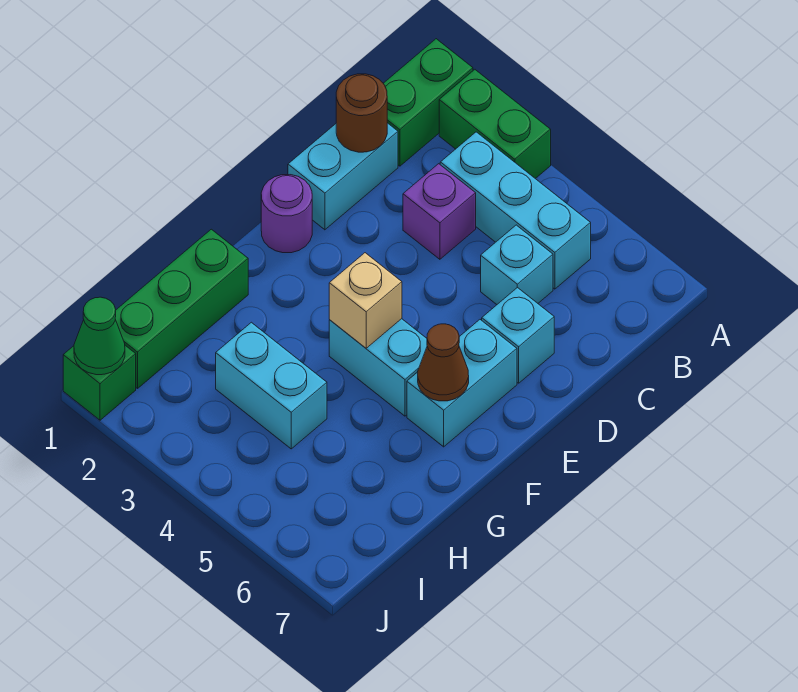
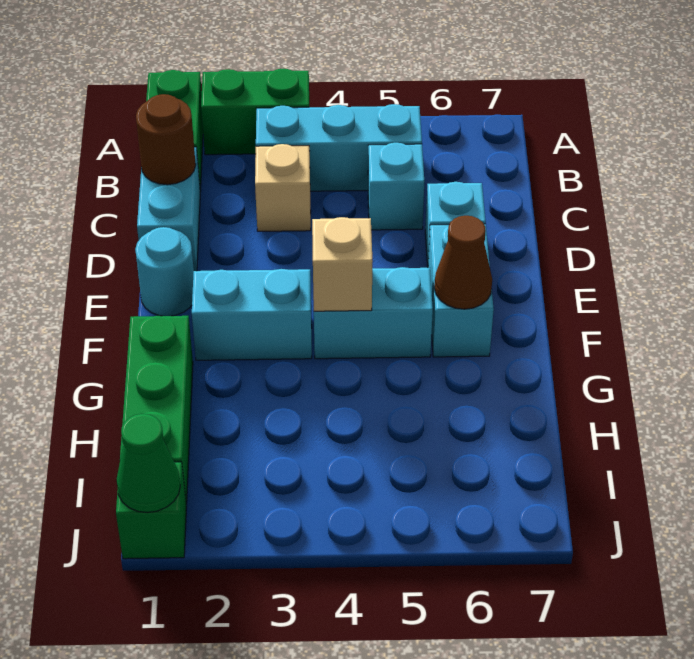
purple 1x1 brick [403,164,476,259] -> tan 1x1 brick [255,144,311,231]
purple 1x1 round brick [261,175,312,253] -> cyan 1x1 round brick [135,227,194,316]
cyan 1x2 brick [216,322,327,449] -> cyan 1x2 brick moved to [192,269,312,360]

